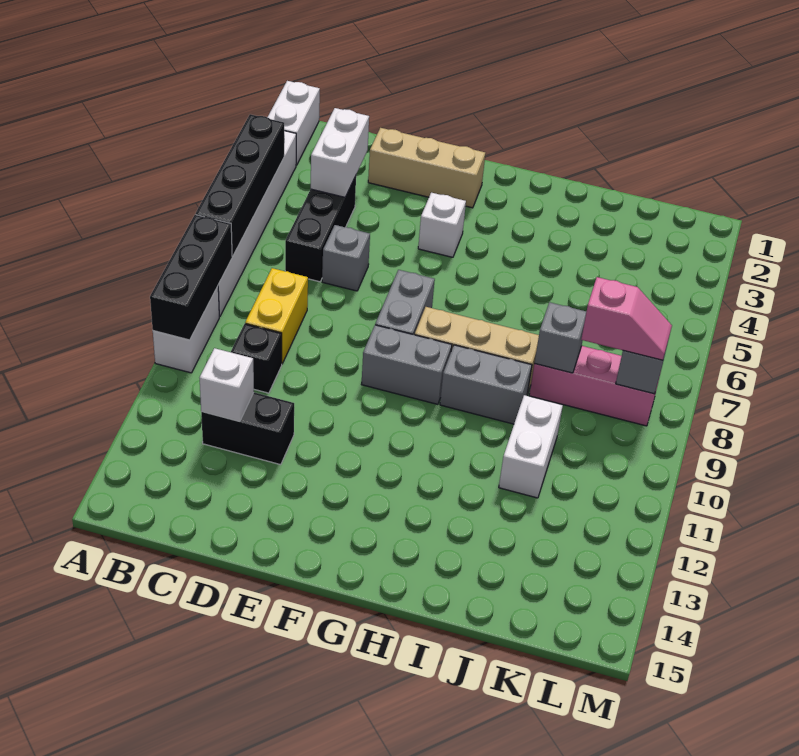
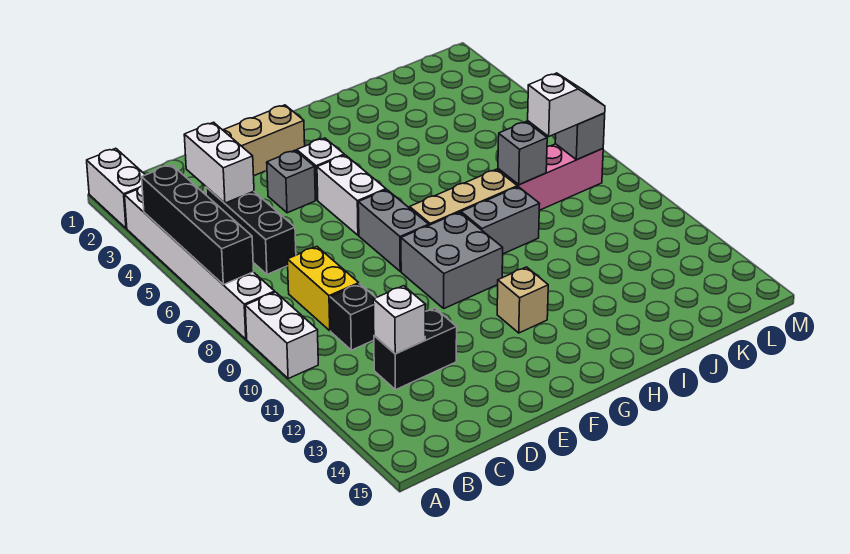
black 1x3 brick [150,215,232,340] -> none
grey 1x1 brick [322,225,370,291] -> grey 1x1 brick moved to [267,150,315,213]
grey 1x2 brick [361,325,452,404] -> grey 2x2 brick [401,212,503,308]
none -> tan 1x1 brick [497,267,548,333]
white 1x2 brick [499,395,563,498] -> white 1x2 brick moved to [317,155,386,235]
pink 1x2 slope [581,277,672,360] -> white 1x2 slope [528,73,605,136]

